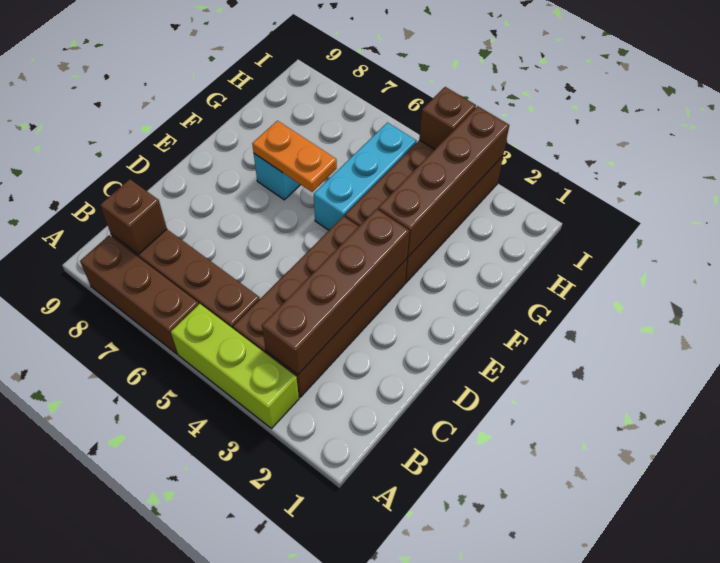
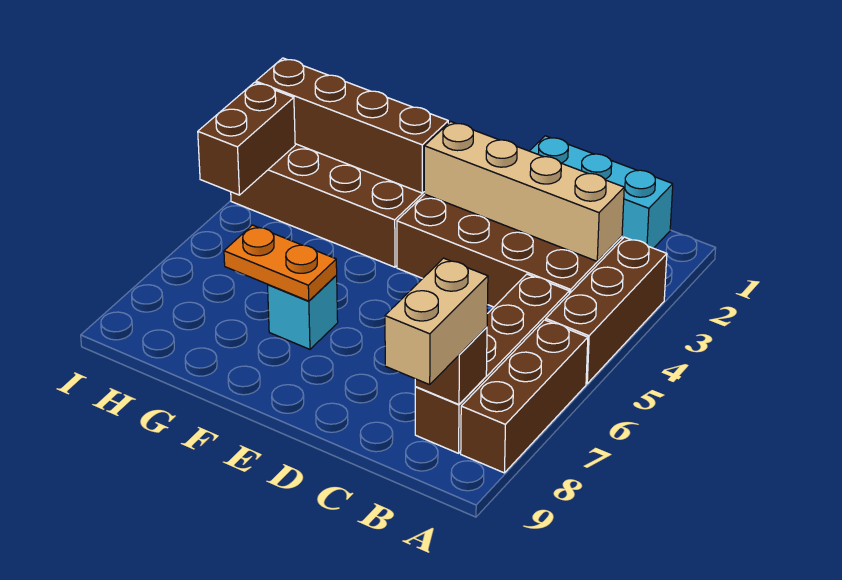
lime 1x3 brick [171,304,299,429] -> brown 1x3 brick [546,237,667,384]
brown 1x4 brick [262,209,409,375] -> tan 1x4 brick [424,122,624,261]
none -> tan 1x2 brick [385,258,488,385]
cyan 1x3 brick [314,123,417,230] -> cyan 1x3 brick moved to [530,136,673,248]
orange 1x2 plate [252,121,337,192] -> orange 1x2 plate turned to [224,225,337,301]
brown 1x1 brick [419,87,476,150] -> brown 1x2 brick [198,82,295,195]

